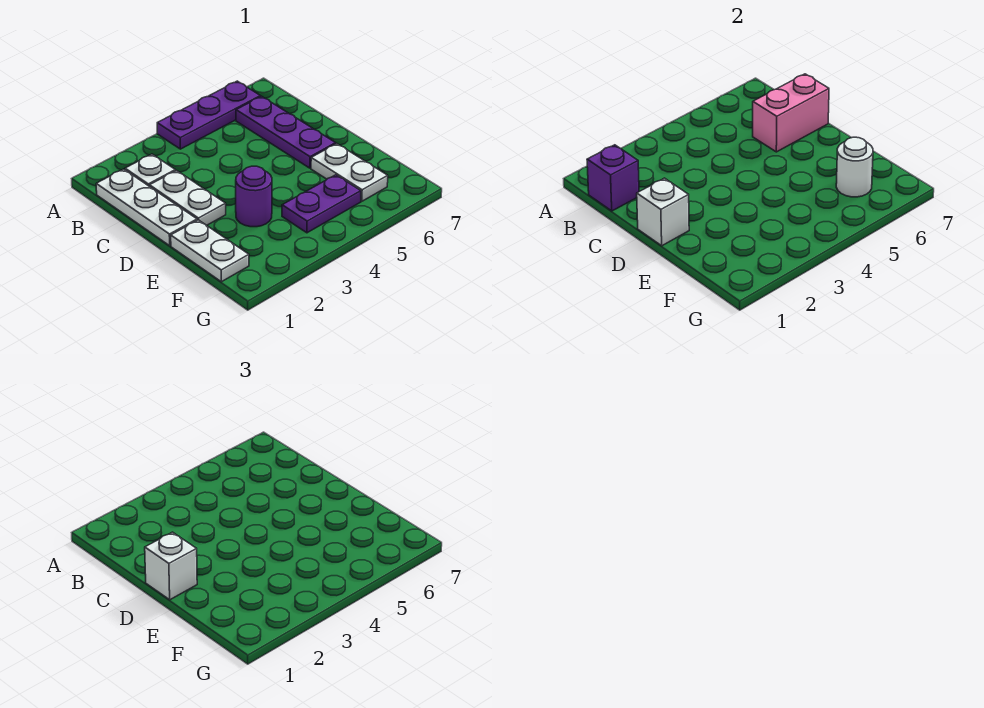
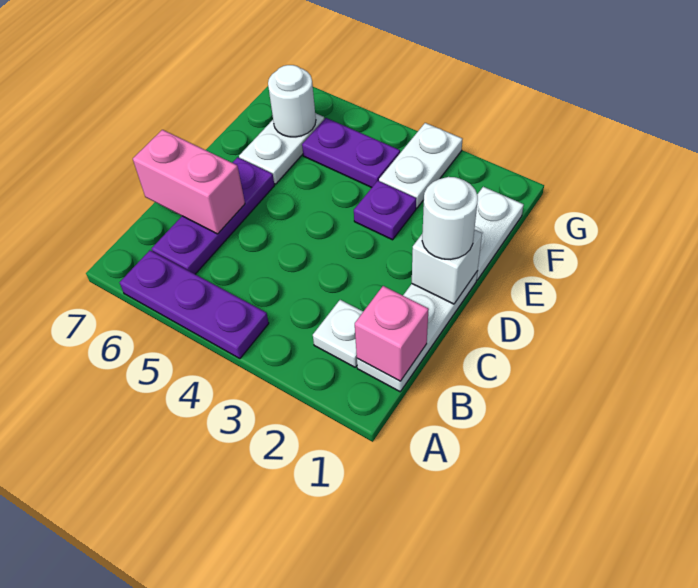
purple 1x1 brick [587,145,639,211] -> pink 1x1 brick [355,286,429,381]
white 1x2 plate [149,171,226,225] -> white 1x2 plate moved to [379,123,462,208]
white 1x1 brick [145,532,197,600] -> white 1x1 round brick [422,177,478,260]
purple 1x1 round brick [236,166,272,227] -> purple 1x1 plate [354,181,416,240]

